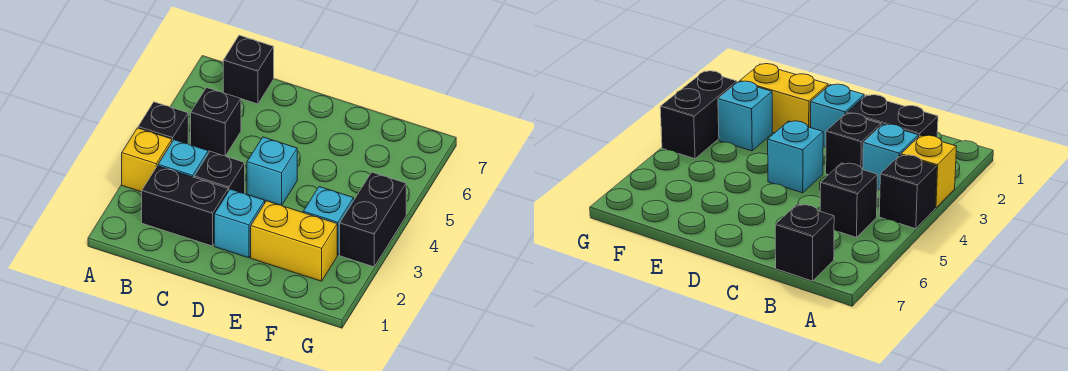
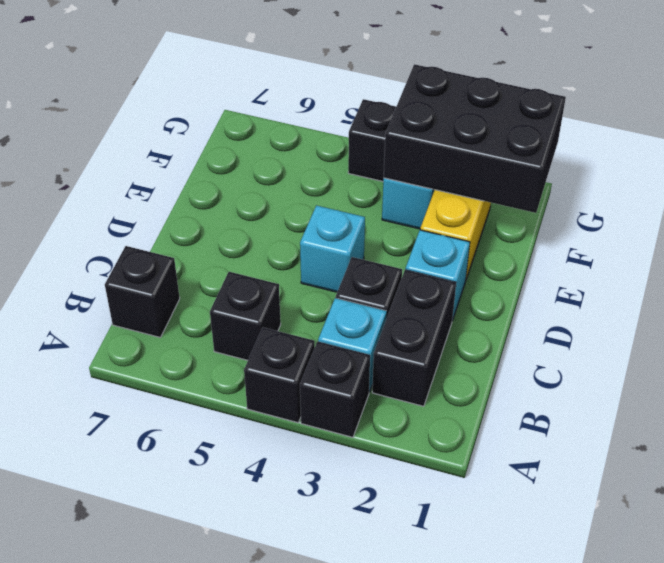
yellow 1x1 brick [122,128,172,192] -> black 1x1 brick [300,341,370,437]
none -> black 2x3 brick [384,64,566,213]

